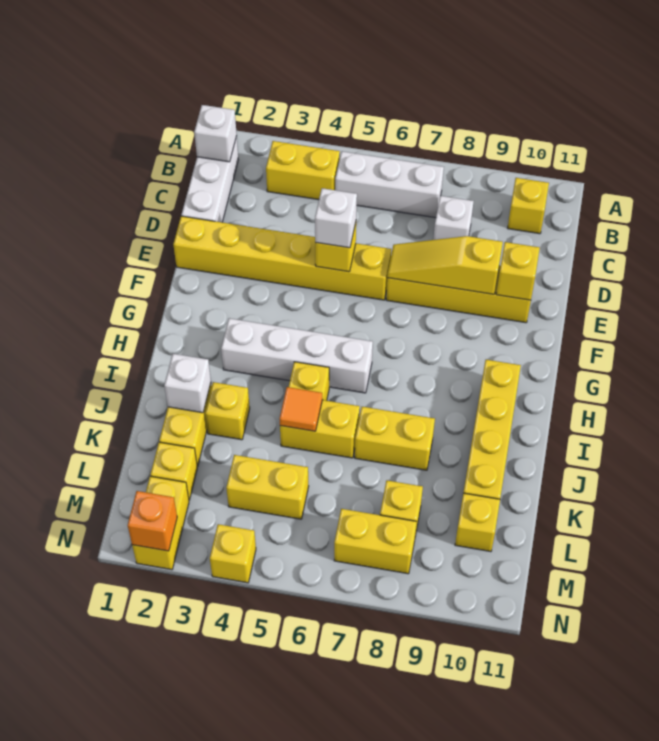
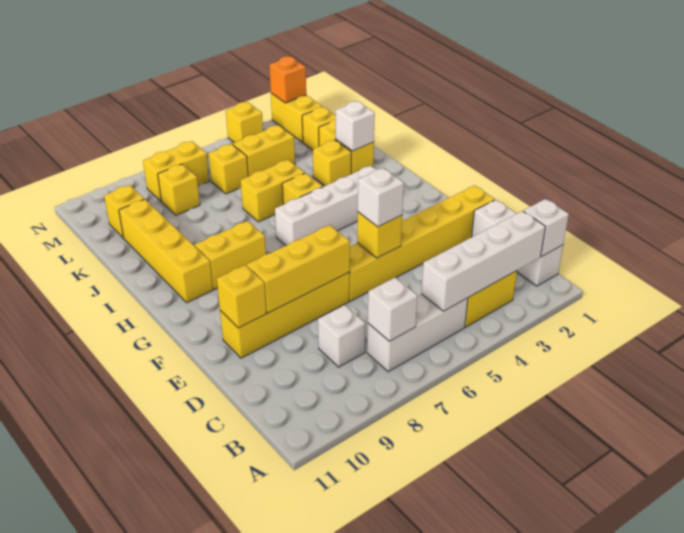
none -> white 1x4 brick [421,211,545,311]
none -> white 1x1 brick [368,278,417,341]
yellow 1x1 brick [508,178,549,234] -> yellow 1x1 brick moved to [208,144,248,194]
yellow 1x3 slope [387,236,503,294] -> yellow 1x3 brick [247,225,350,313]
orange 1x1 tile [280,387,322,431] -> none
yellow 1x2 brick [355,407,435,470] -> yellow 1x2 brick moved to [195,221,266,289]

